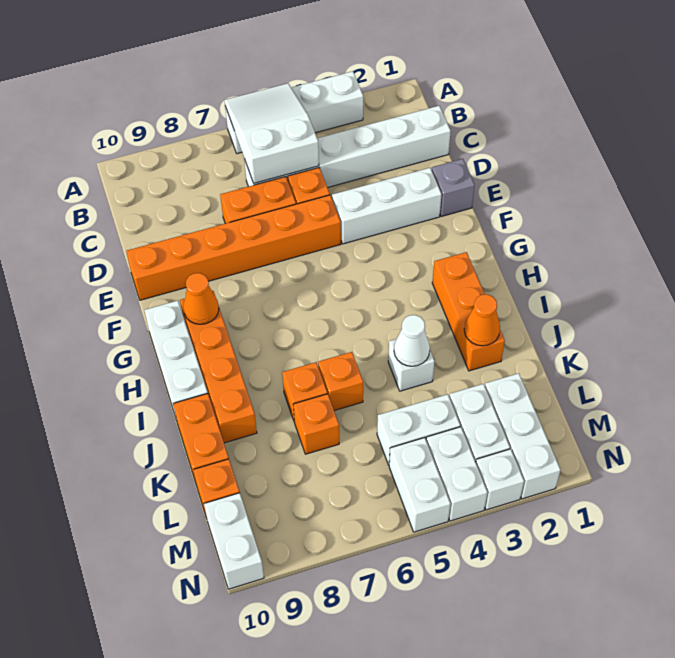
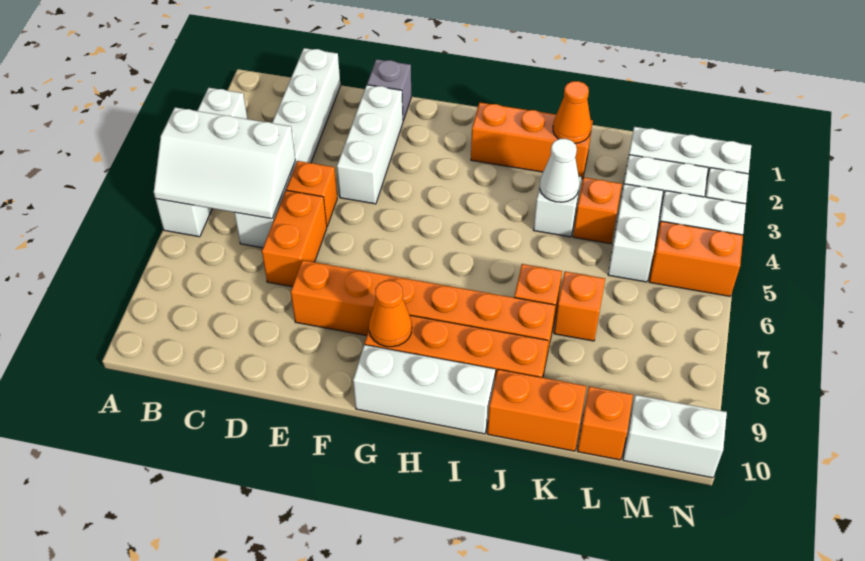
white 2x3 slope [225,83,319,183] -> white 2x3 slope turned to [154,107,295,219]
orange 1x6 brick [126,195,341,300] -> orange 1x6 brick turned to [291,260,555,365]
orange 1x1 brick [318,352,363,411] -> orange 1x1 brick moved to [573,177,622,244]
white 1x2 brick [389,438,450,532] -> orange 1x2 brick [649,221,743,296]

